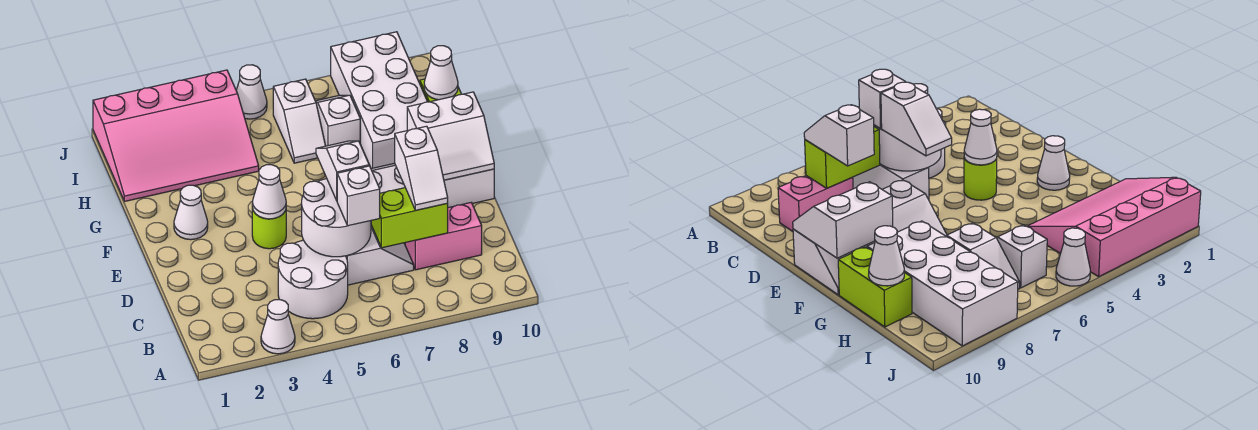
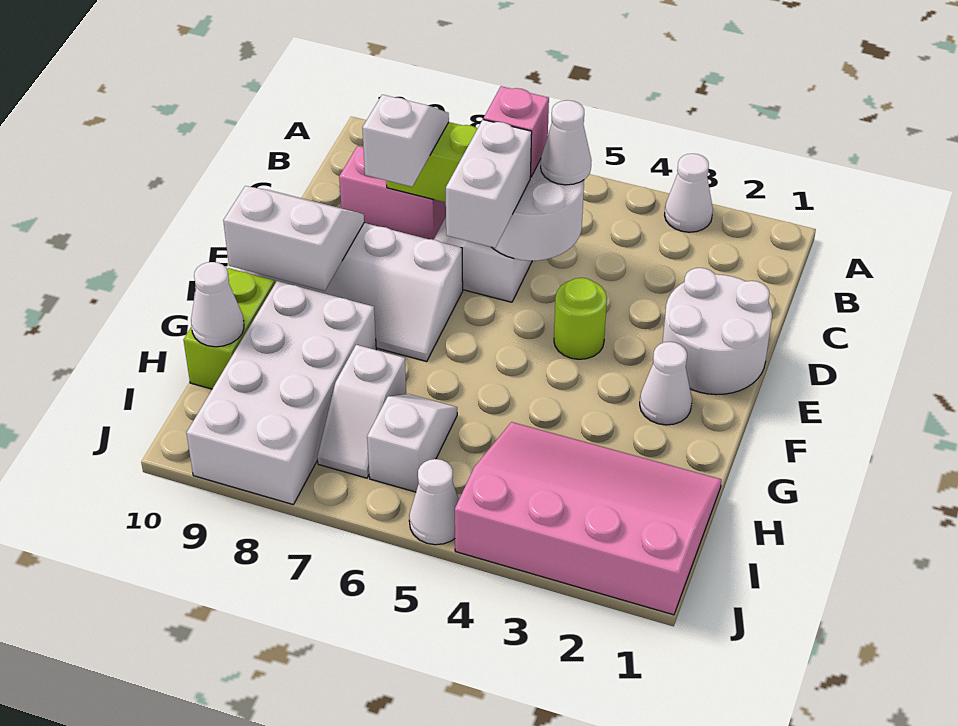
white 2x2 round brick [278,240,348,319] -> white 2x2 round brick moved to [663,268,772,395]
white 1x1 brick [337,166,380,226] -> pink 1x1 brick [484,86,549,177]
white 1x2 slope [316,141,369,200] -> white 1x2 brick [446,120,532,248]
white 1x1 cone [252,165,286,219] -> white 1x1 cone moved to [541,100,591,185]

